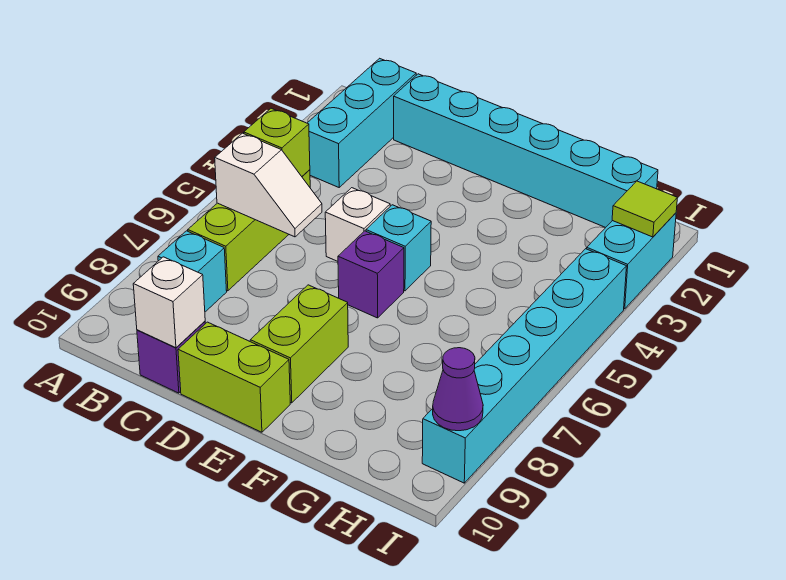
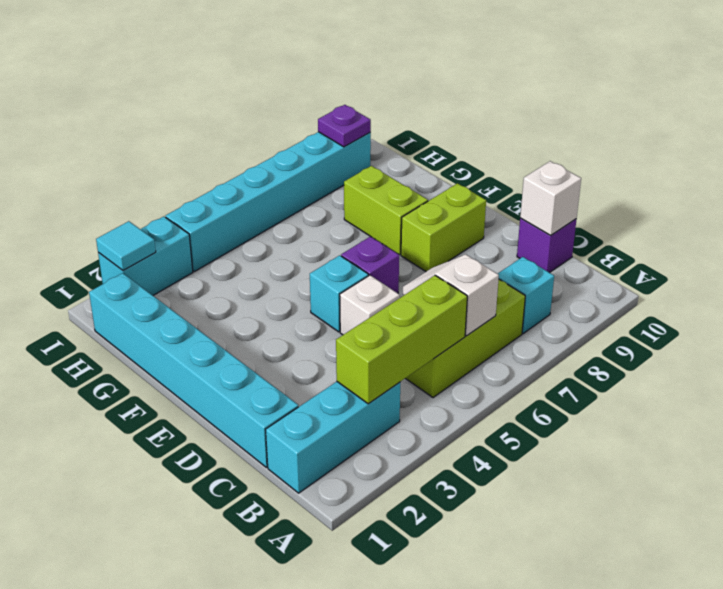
lime 1x1 brick [244,108,310,176] -> lime 1x3 brick [336,275,467,404]
lime 1x2 brick [178,322,290,432] -> lime 1x2 brick moved to [344,166,428,255]
lime 1x1 tile [612,181,677,237] -> cyan 1x1 tile [96,221,156,270]
purple 1x1 cone [433,348,483,431] -> purple 1x1 plate [318,105,371,147]

